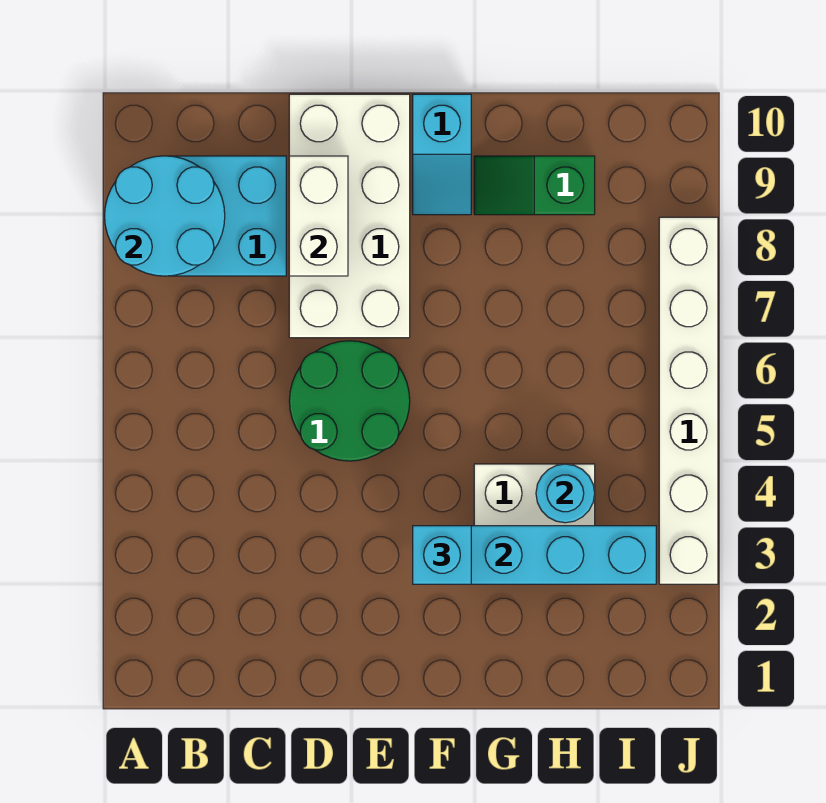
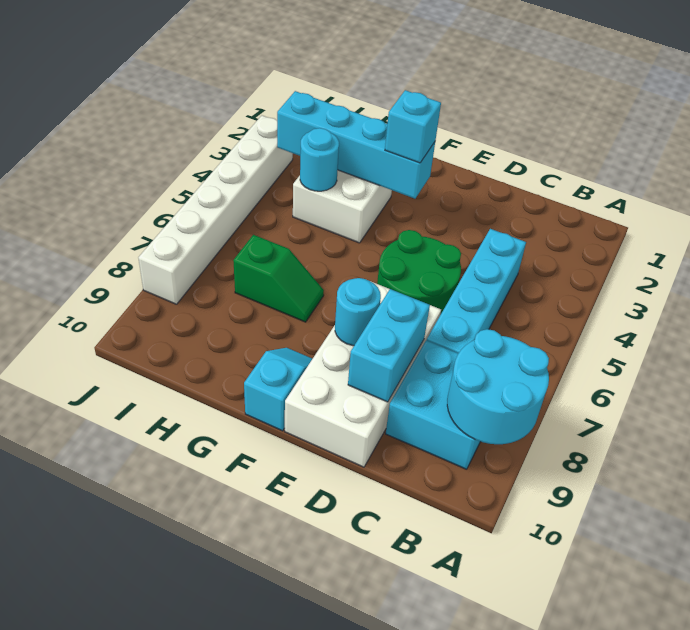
none -> cyan 1x4 brick [427,229,526,353]
white 1x2 brick [289,156,348,276] -> cyan 1x2 brick [348,289,430,402]
none -> cyan 1x1 round brick [335,278,381,346]
green 1x2 slope [474,156,595,215] -> green 1x2 slope moved to [233,235,324,322]

